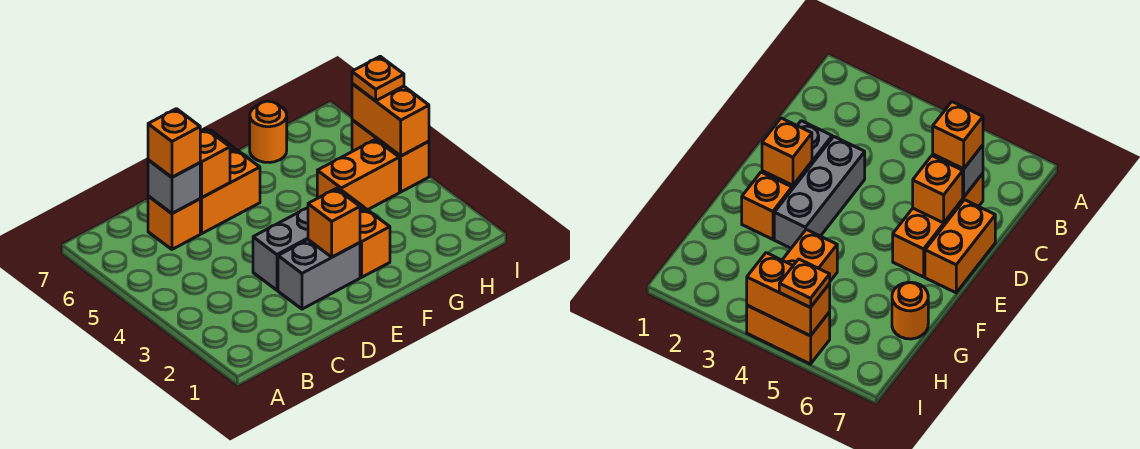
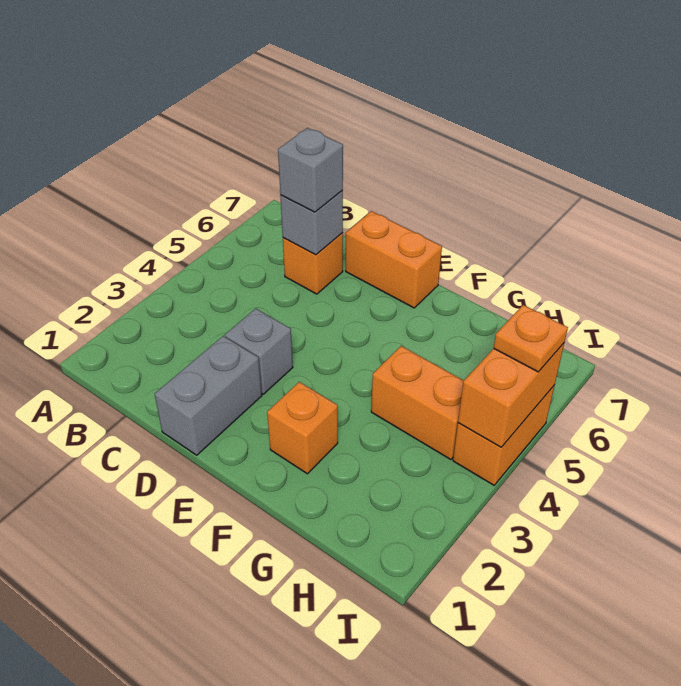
orange 1x1 brick [148,109,200,177] -> grey 1x1 brick [278,128,343,212]
grey 1x2 brick [278,240,360,309] -> grey 1x2 brick turned to [155,336,262,455]
grey 1x3 brick [253,190,365,290] -> grey 1x1 brick [225,309,293,394]
orange 1x2 brick [200,149,260,233] -> none
orange 1x1 brick [200,129,230,198] -> none
orange 1x1 brick [308,189,360,257] -> none
orange 1x1 round brick [250,101,287,162] -> none

